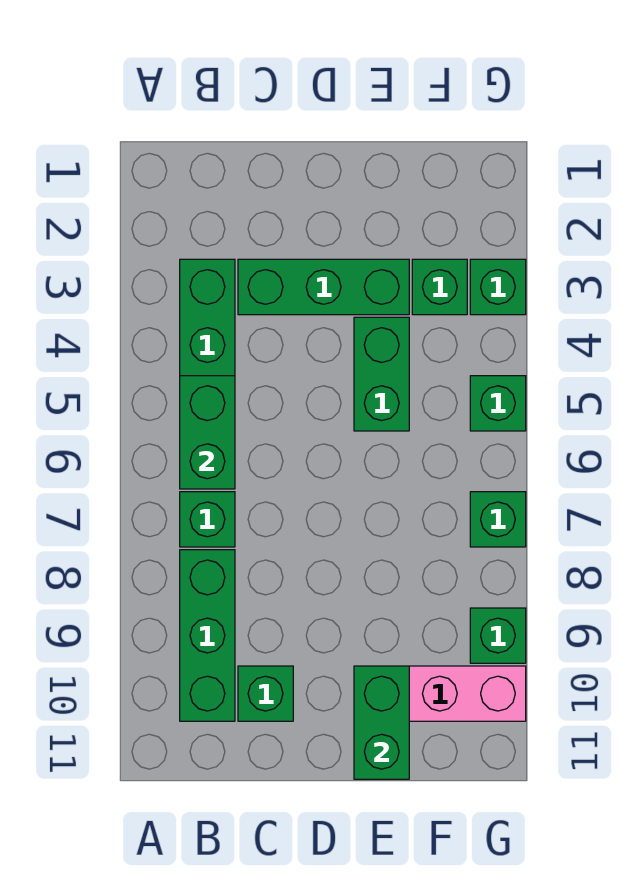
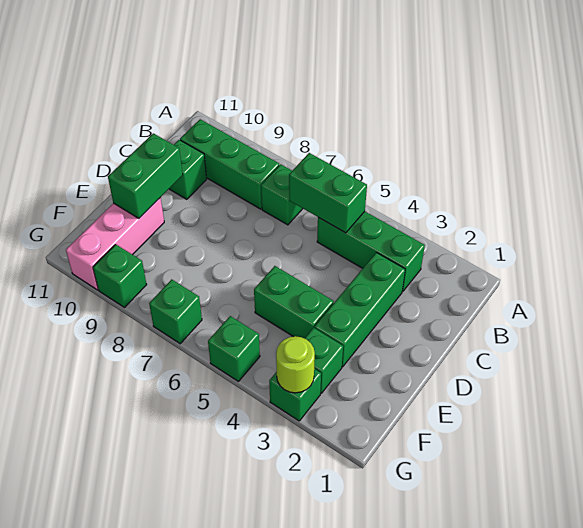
green 1x2 brick [354,666,409,779] -> green 1x2 brick turned to [108,133,183,218]
none -> lime 1x1 round brick [276,336,315,393]

